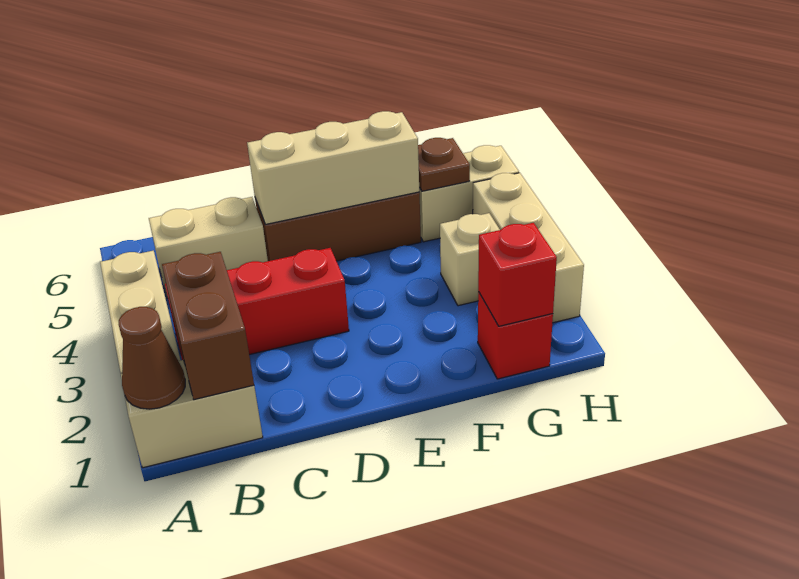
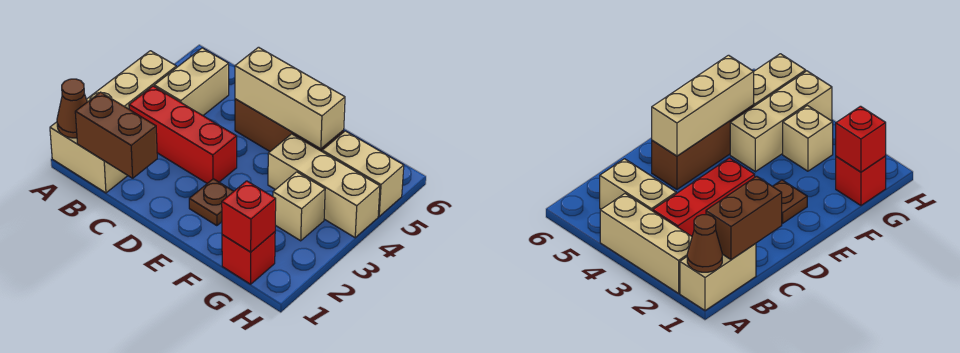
brown 1x2 brick [162,252,254,400] -> brown 1x2 brick turned to [75,92,157,178]
tan 1x2 brick [149,197,268,298] -> tan 1x2 brick turned to [154,48,229,115]
brown 1x1 plate [418,138,470,191] -> brown 1x1 plate moved to [189,179,234,226]
tan 1x3 brick [473,173,584,323] -> tan 1x3 brick turned to [268,134,380,238]

